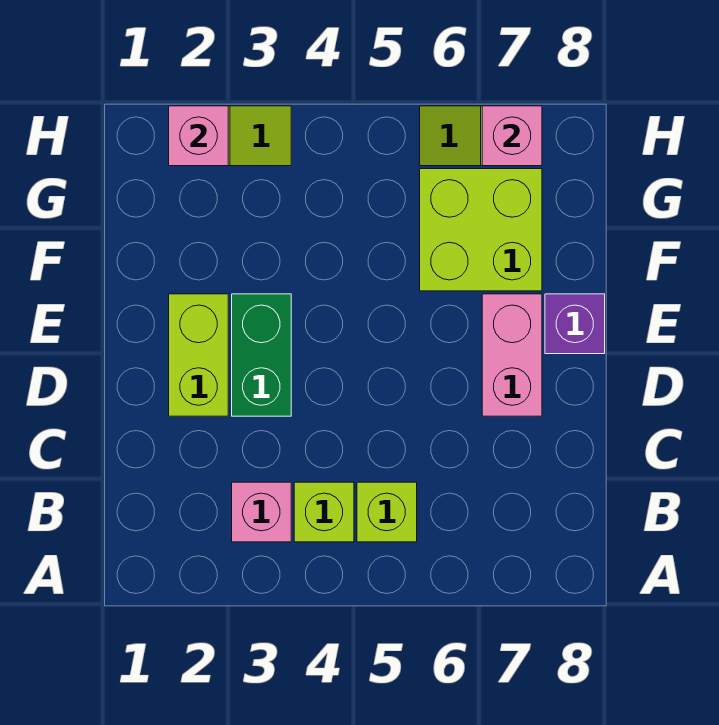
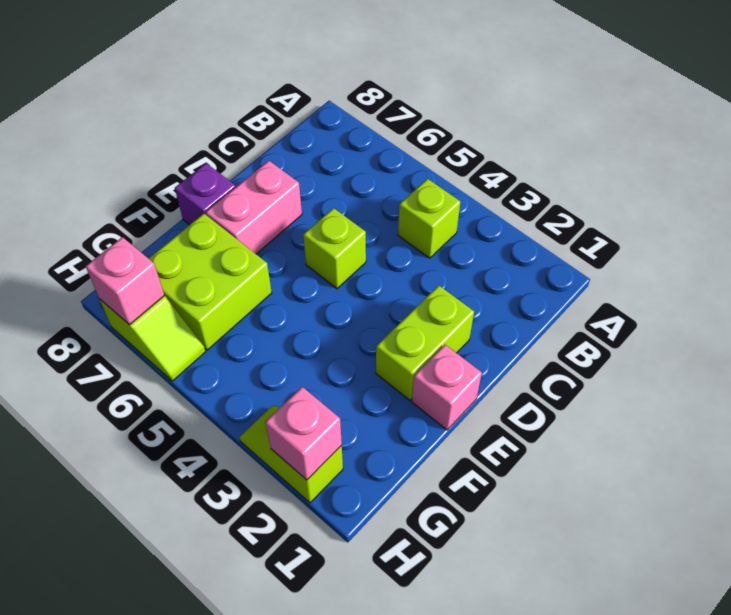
pink 1x1 brick [232,482,291,542] -> pink 1x1 brick moved to [412,345,482,430]
lime 1x1 brick [357,482,417,542] -> lime 1x1 brick moved to [303,208,366,289]
green 1x2 brick [232,294,291,416] -> none

